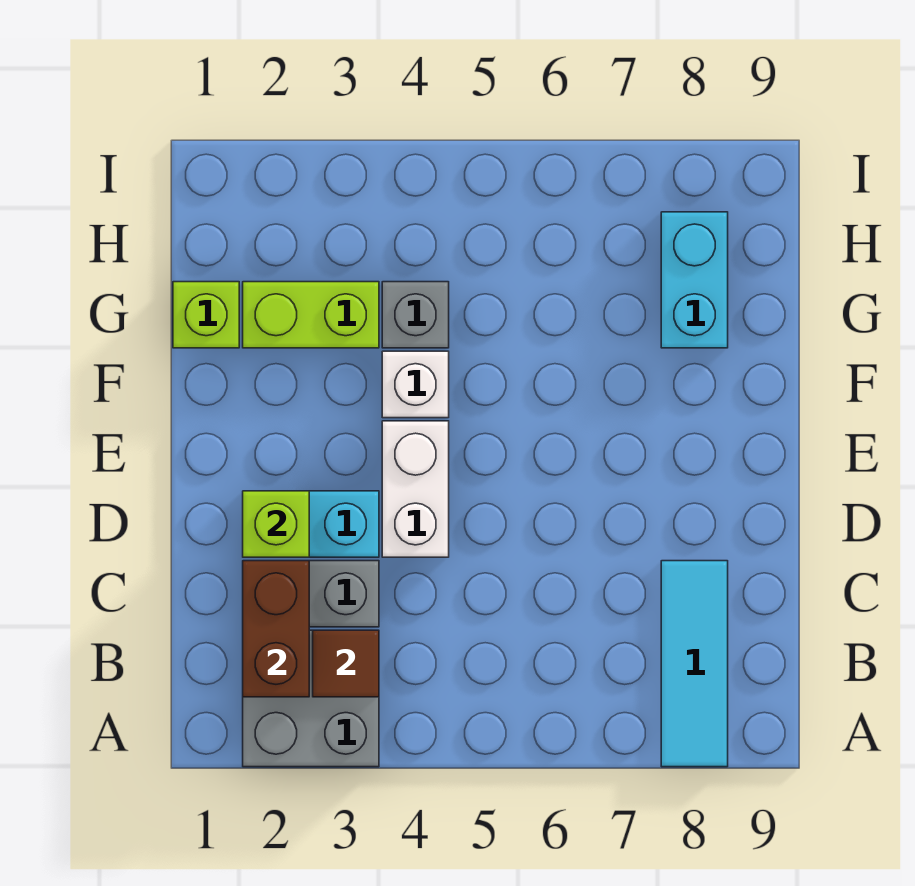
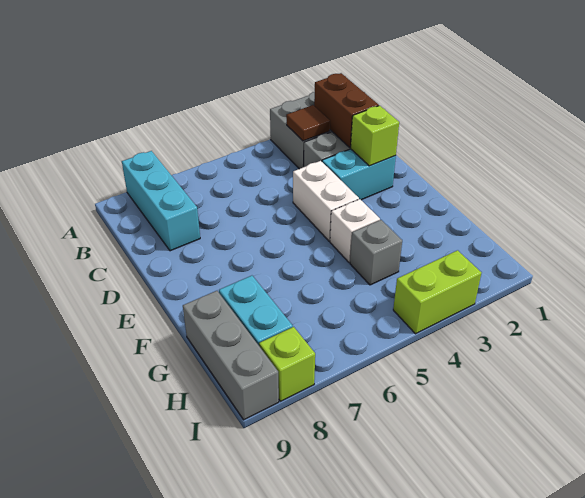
cyan 1x3 tile [661,561,728,767] -> cyan 1x3 brick [122,151,200,251]
lime 1x1 brick [173,282,239,348] -> lime 1x1 brick moved to [259,327,315,401]
lime 1x2 brick [243,282,379,348] -> lime 1x2 brick moved to [393,250,481,334]
none -> grey 1x3 brick [183,291,279,420]

